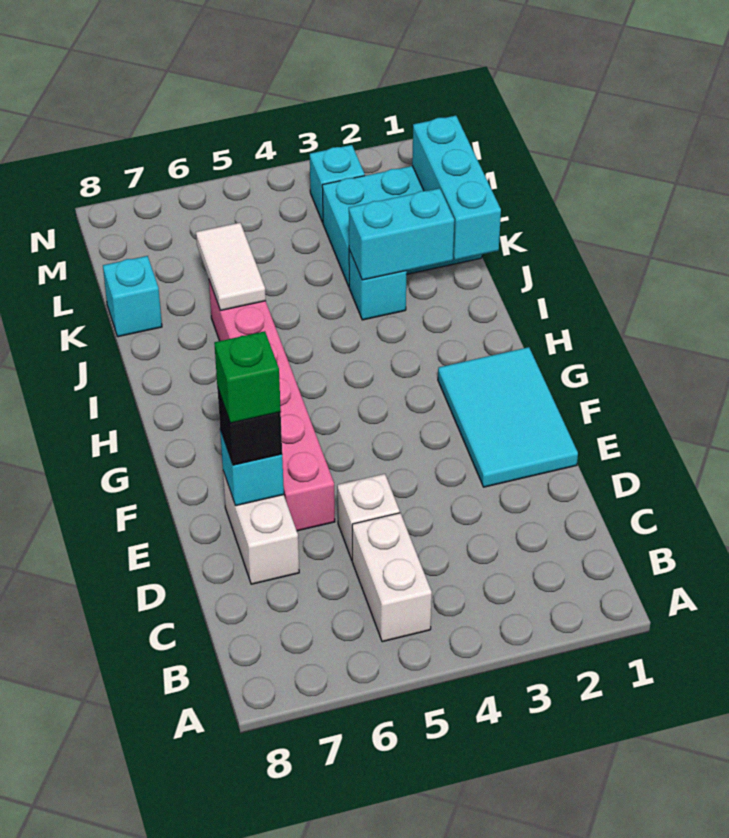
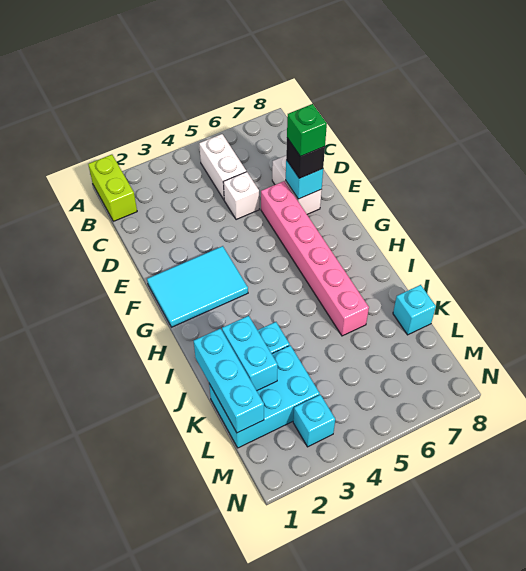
none -> lime 1x2 brick [88,155,137,221]
cyan 2x3 tile [438,347,578,487] -> cyan 2x3 tile turned to [147,246,248,327]
cyan 1x2 brick [349,188,454,280] -> cyan 1x2 brick turned to [222,316,278,391]
white 1x2 tile [196,223,266,311] -> none

